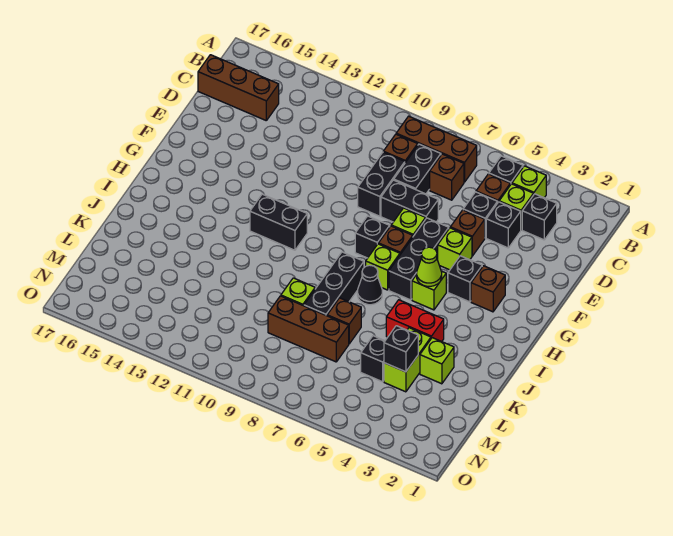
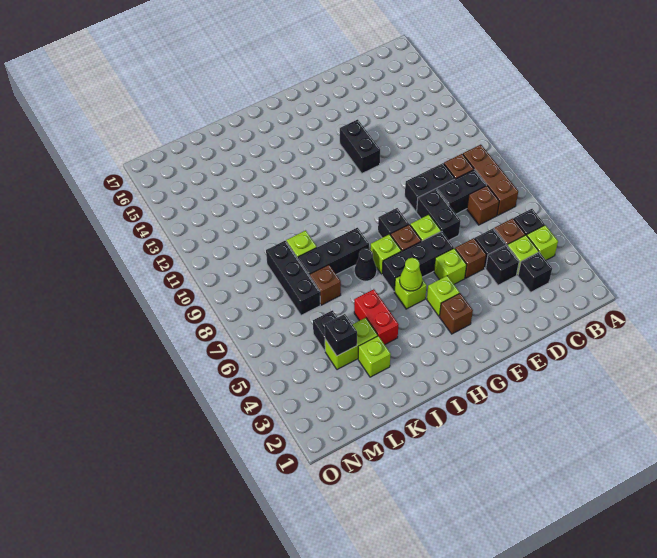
brown 1x3 brick [198,55,279,120] -> none
black 1x1 brick [448,256,482,302] -> lime 1x1 brick [427,276,460,316]
black 1x2 brick [250,194,307,250] -> black 1x2 brick moved to [340,119,380,173]
brown 1x3 brick [268,296,349,362] -> black 1x3 brick [266,241,320,315]

